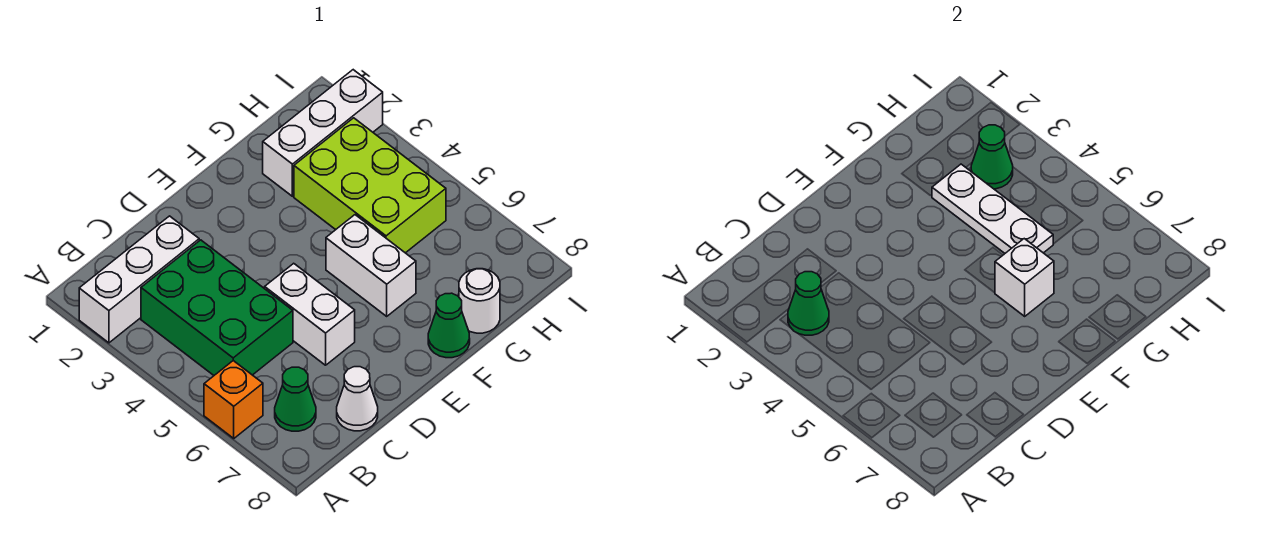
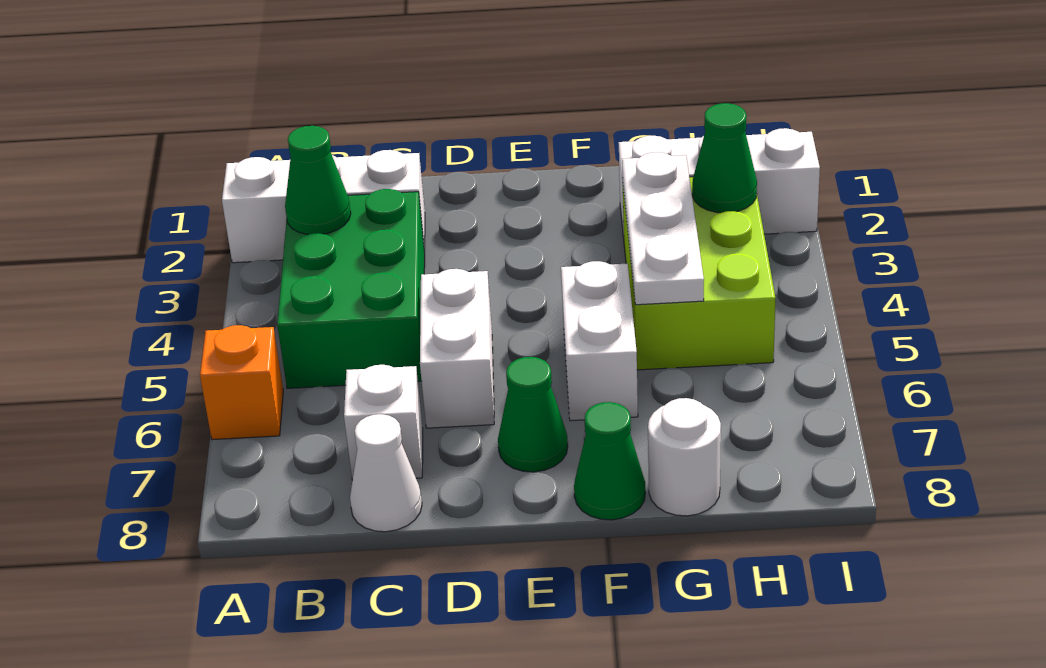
green 1x1 cone [275,367,316,431] -> green 1x1 cone moved to [498,357,568,472]
white 1x1 brick [995,239,1054,316] -> white 1x1 brick moved to [344,365,423,480]

